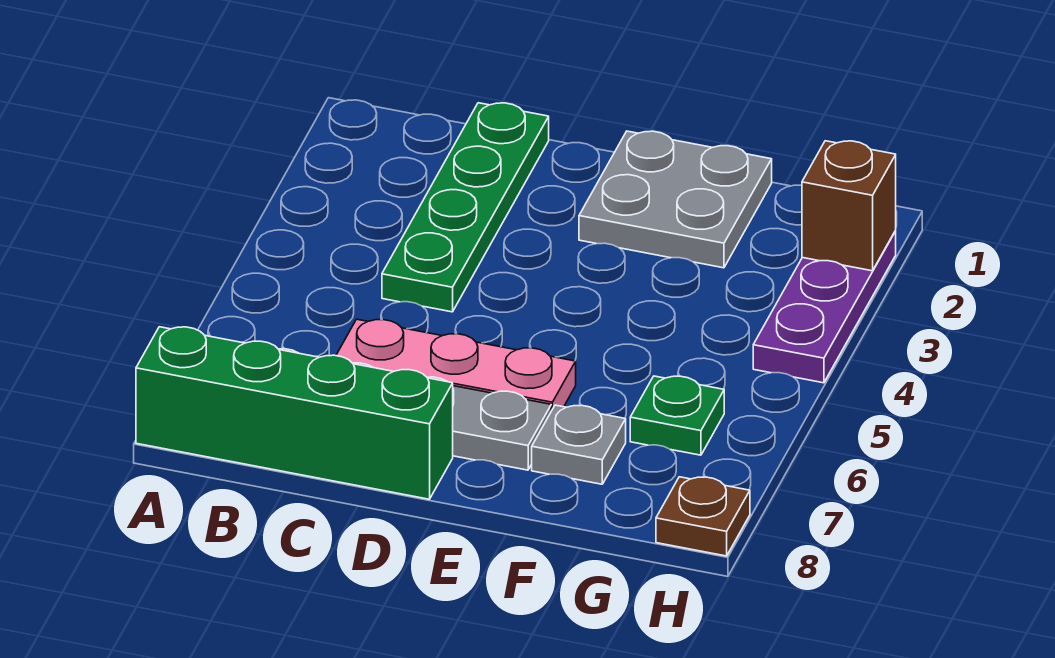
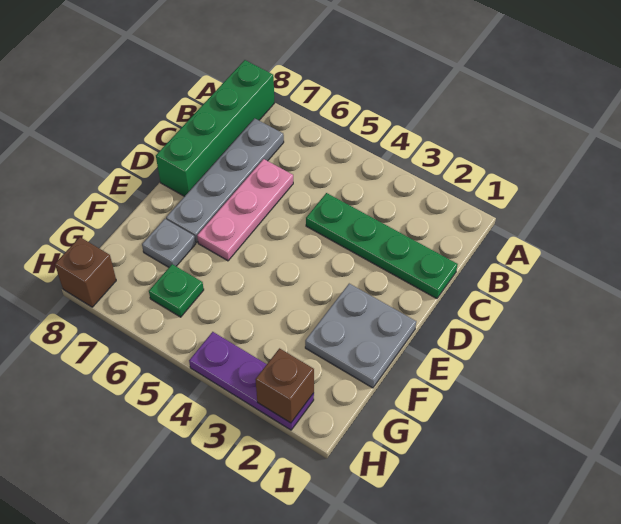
brown 1x1 plate [656,477,750,556] -> brown 1x1 brick [55,237,116,307]

